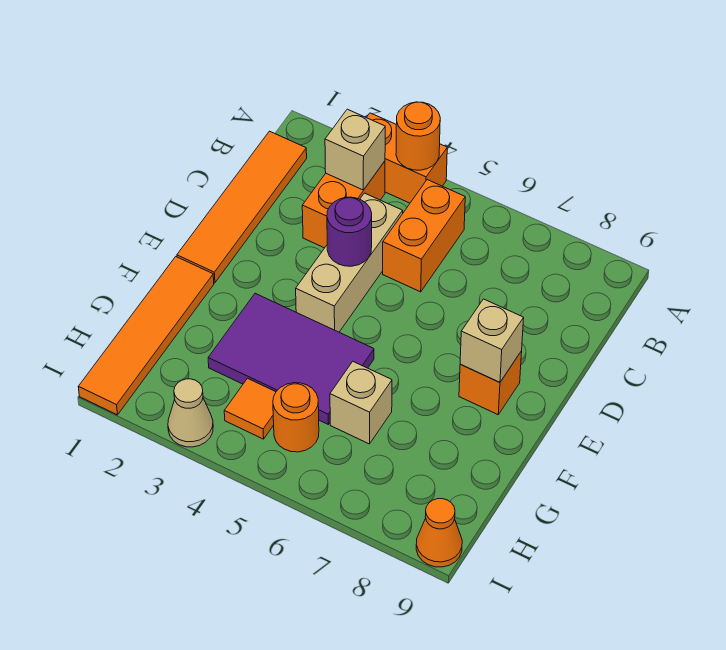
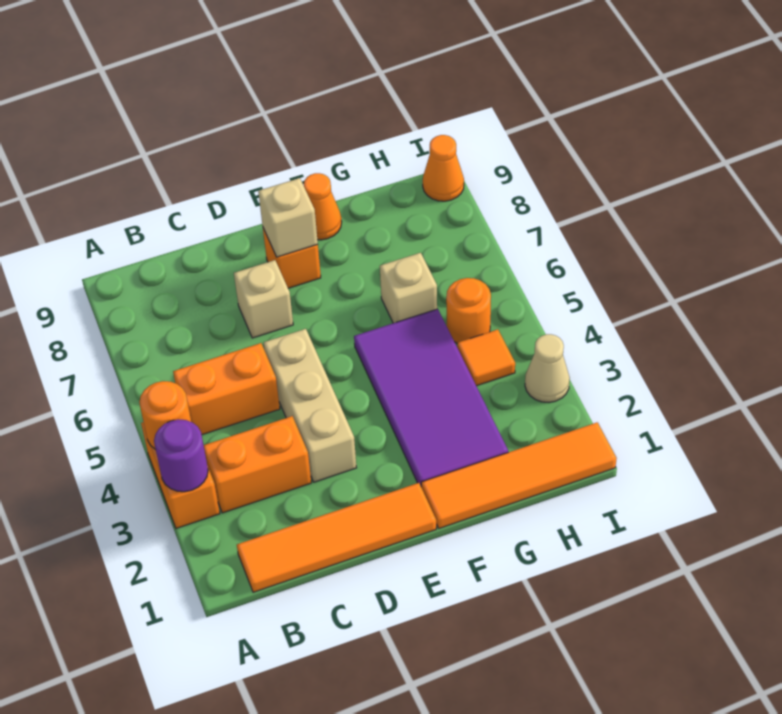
tan 1x1 brick [325,109,385,190] -> tan 1x1 brick moved to [234,260,293,338]
tan 1x3 brick [296,193,403,332] -> tan 1x3 brick turned to [264,329,356,482]
purple 1x1 round brick [327,197,372,266] -> purple 1x1 round brick moved to [154,419,208,492]
purple 2x3 tile [208,293,374,424] -> purple 2x4 tile [354,309,508,485]
none -> orange 1x1 cone [304,173,342,240]

